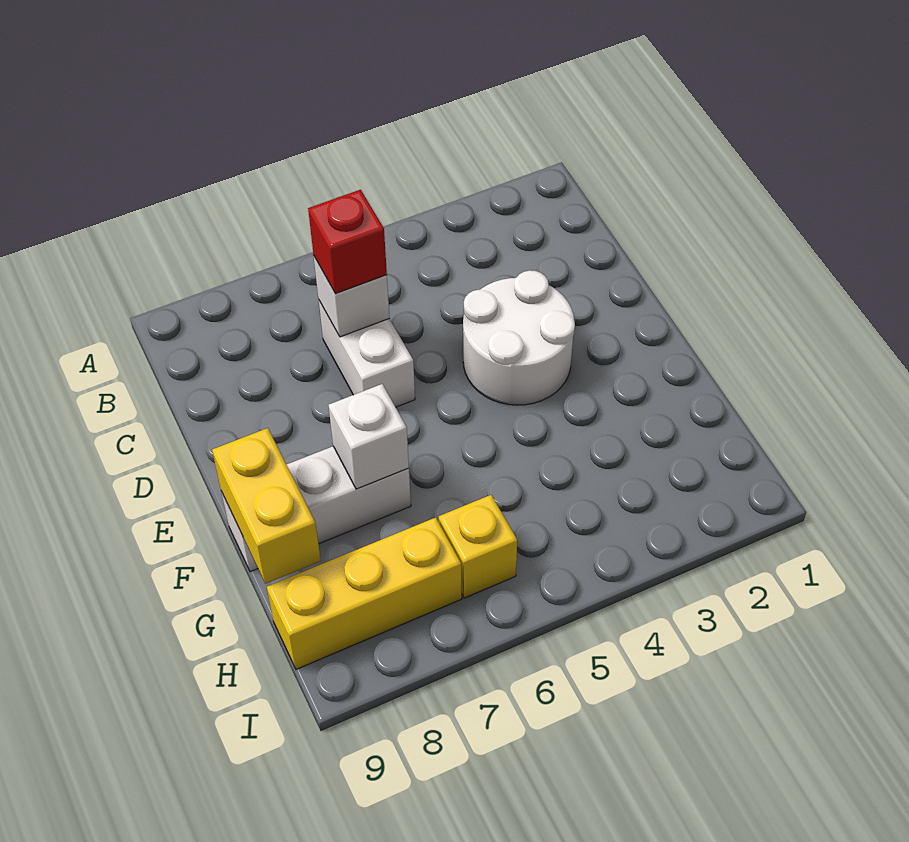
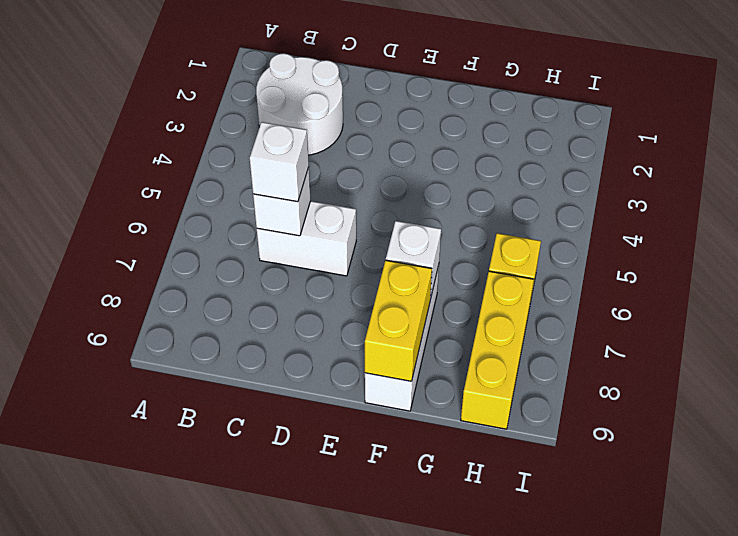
red 1x1 brick [308,190,387,294] -> white 1x1 brick [250,122,309,202]
white 2x2 round brick [463,270,575,405] -> white 2x2 round brick moved to [256,53,343,155]
yellow 1x2 brick [212,428,321,584] -> yellow 1x2 brick turned to [365,260,432,381]

